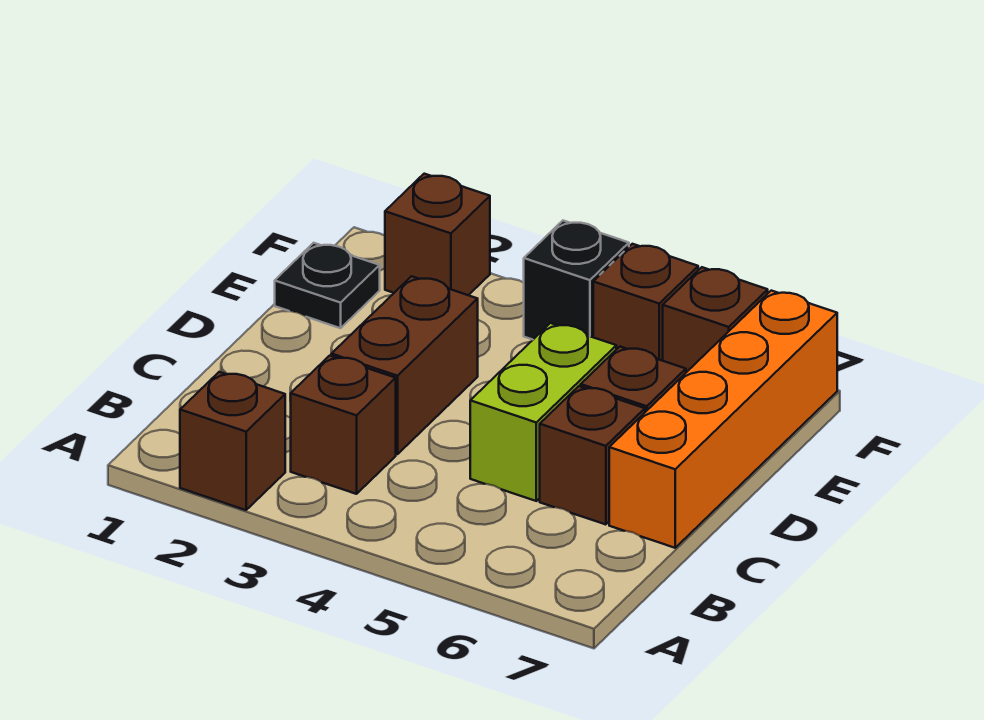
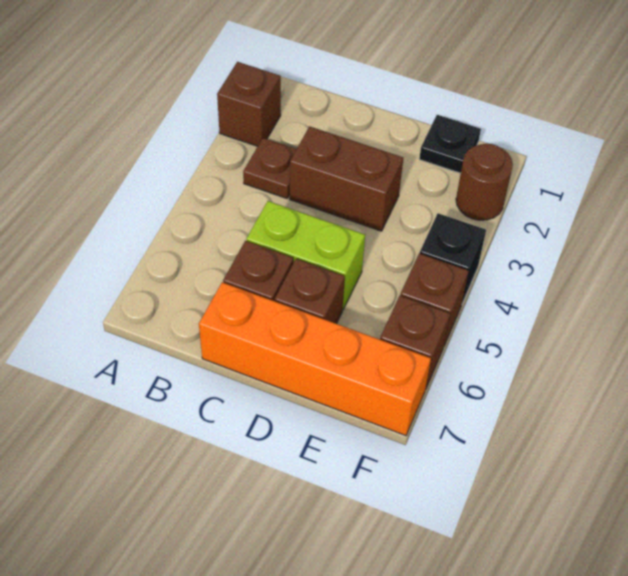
brown 1x1 brick [291,356,396,494] -> brown 1x1 plate [243,138,296,198]
brown 1x1 brick [385,174,490,295] -> brown 1x1 round brick [456,144,513,220]

